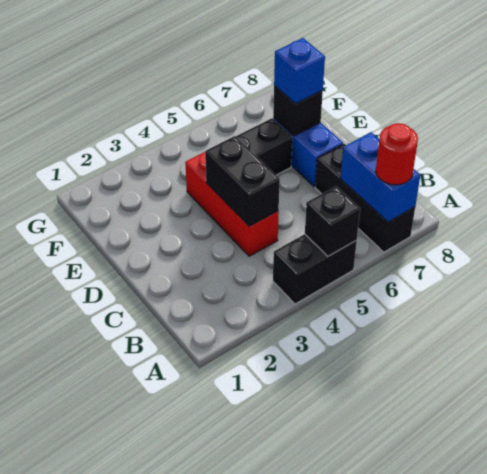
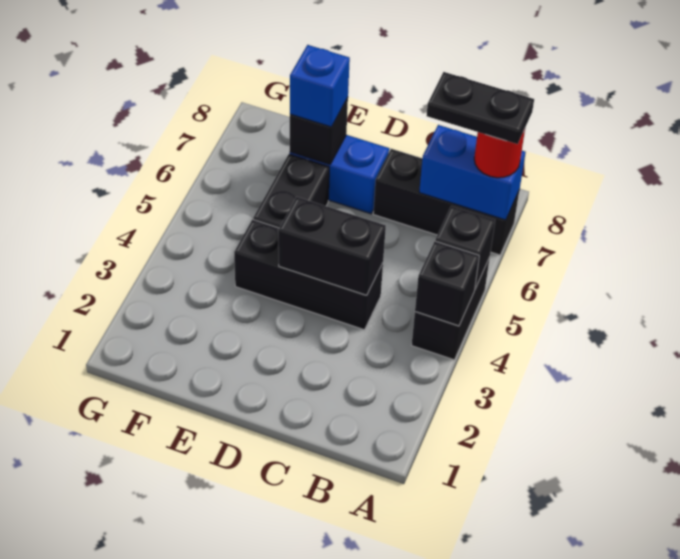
none -> black 1x1 brick [415,241,479,326]
none -> black 1x2 plate [427,72,534,144]
red 1x3 brick [185,152,279,256] -> black 1x3 brick [234,219,383,330]

